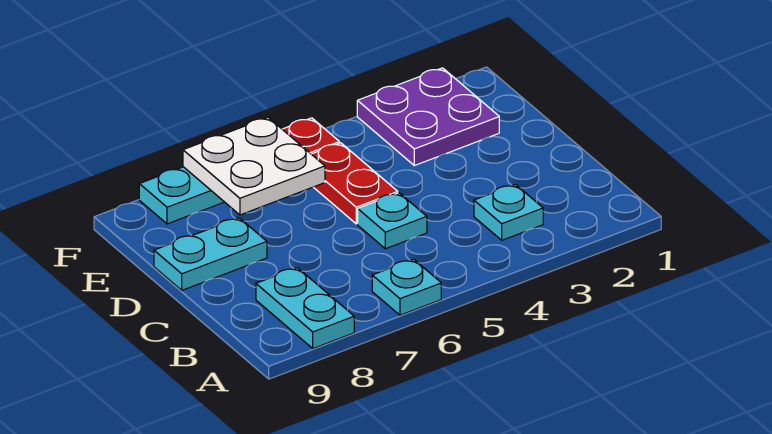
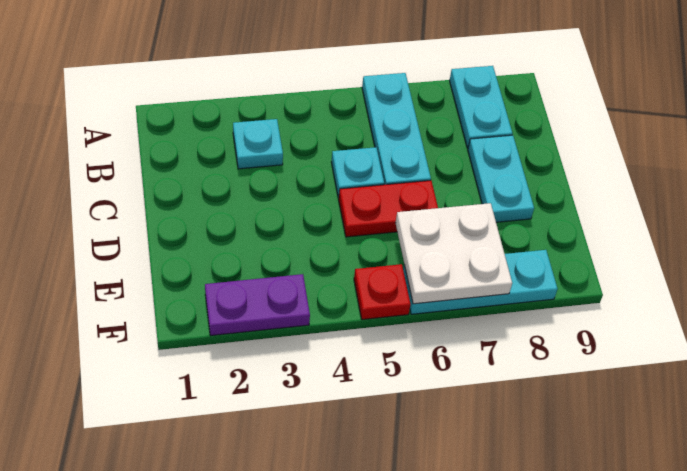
cyan 1x1 plate [372,259,441,315] -> cyan 1x3 plate [362,73,431,185]
red 1x2 plate [312,143,398,224] -> red 1x2 plate turned to [339,180,438,237]
cyan 1x2 plate [154,218,267,290] -> cyan 1x2 plate turned to [468,135,534,222]
purple 2x2 plate [357,68,499,166] -> purple 1x2 plate [205,274,310,335]

